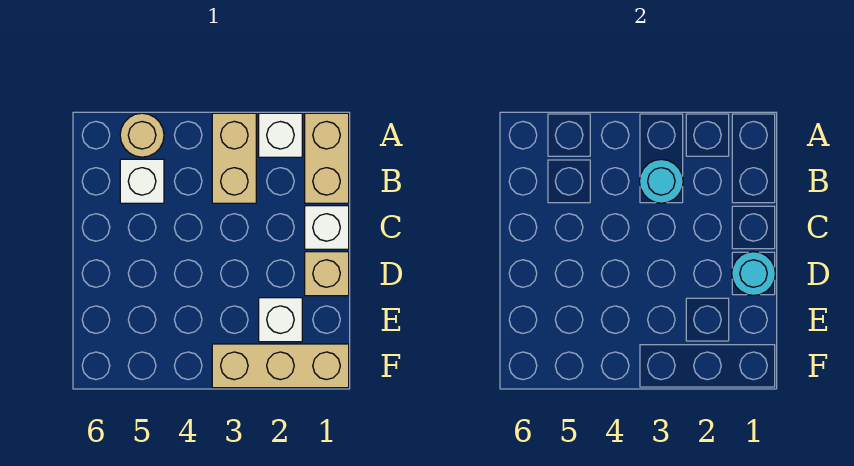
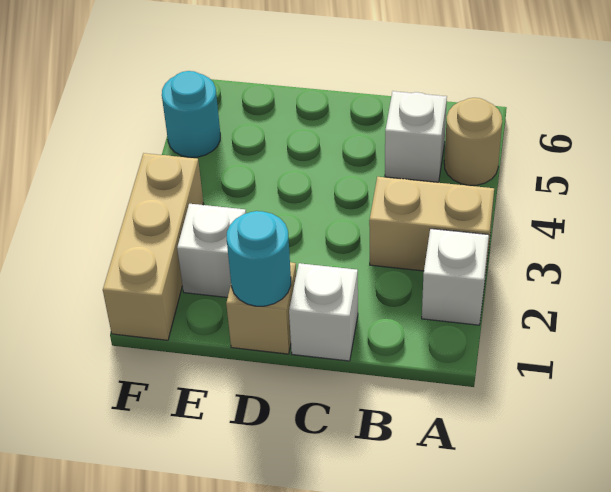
tan 1x2 brick [305,113,349,203] -> none
cyan 1x1 round brick [639,159,683,203] -> cyan 1x1 round brick moved to [162,71,220,157]

